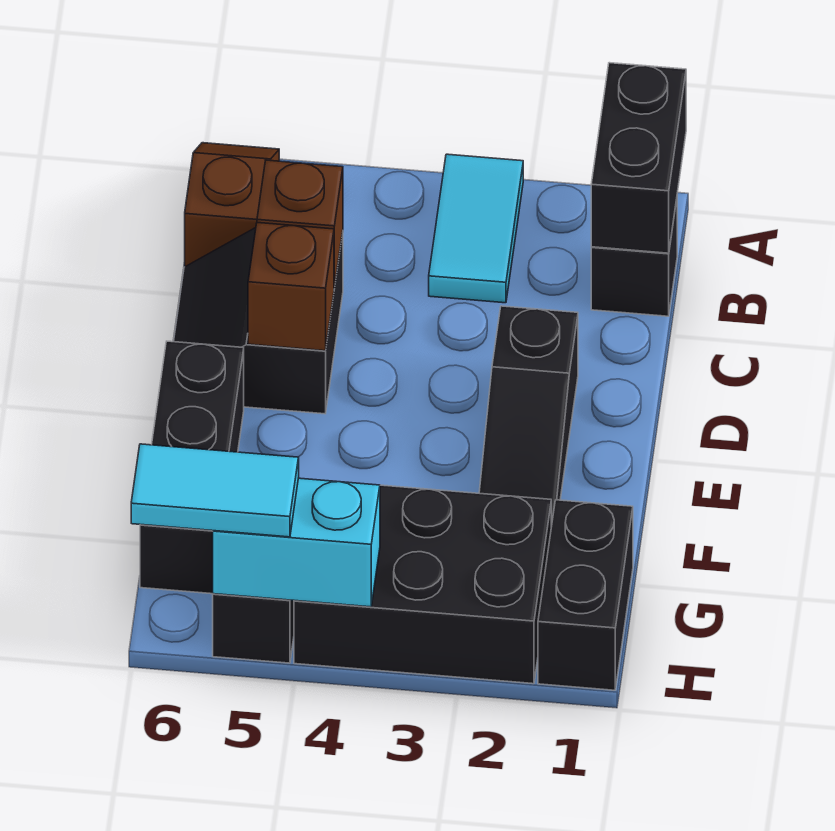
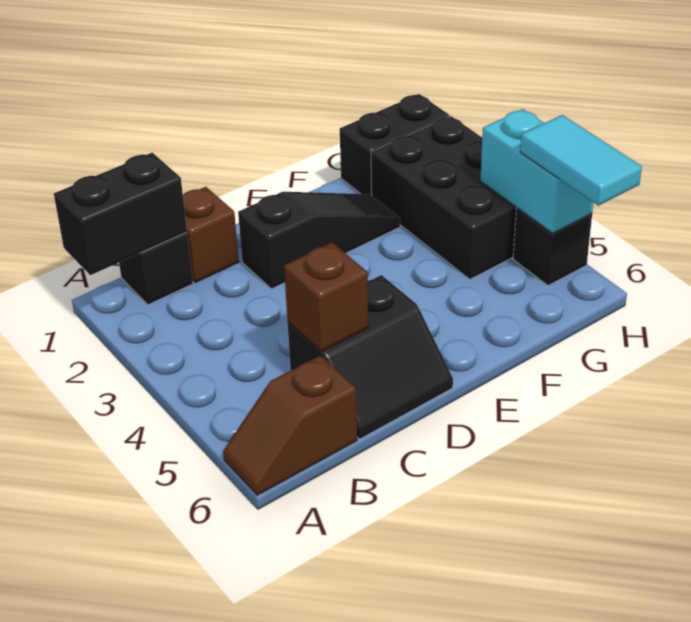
cyan 1x2 tile [429,154,523,303] -> none
brown 1x1 brick [248,223,334,351] -> brown 1x1 brick moved to [183,187,239,283]
black 1x3 brick [140,341,244,594] -> none

